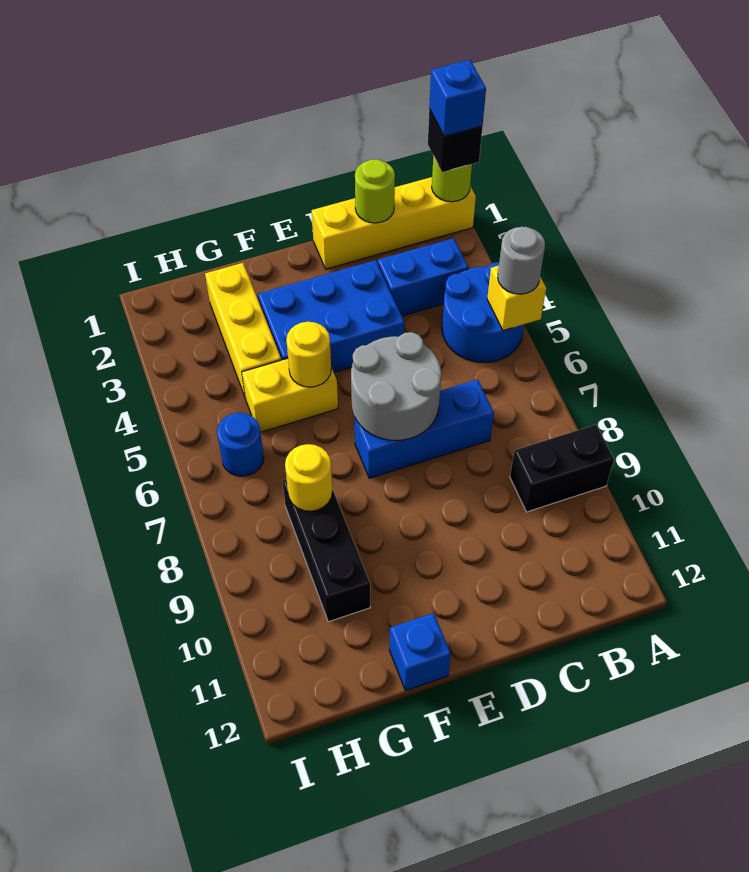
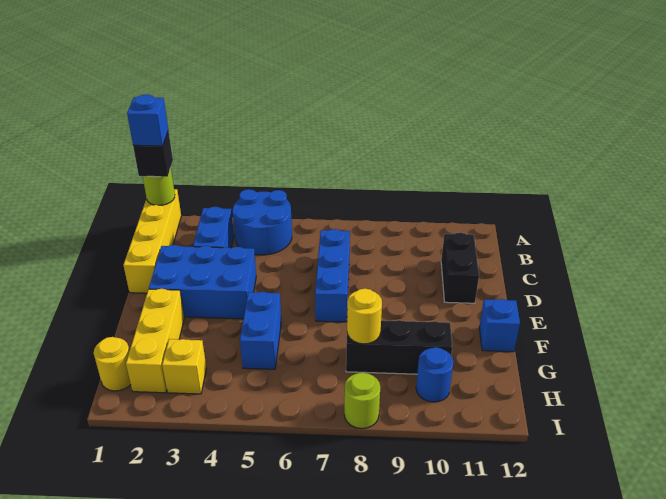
yellow 1x1 brick [487,266,546,331] -> yellow 1x1 brick moved to [162,339,207,394]
grey 1x1 round brick [498,227,545,294] -> none
black 1x2 brick [510,425,614,512] -> black 1x2 brick moved to [441,233,479,303]
lime 1x1 round brick [355,159,395,223] -> lime 1x1 round brick moved to [344,373,380,429]
blue 2x3 brick [258,260,405,372] -> blue 2x3 brick turned to [149,245,256,319]
grey 2x2 round brick [351,332,441,441] -> none
yellow 1x2 brick [242,359,338,432] -> blue 1x2 brick [240,292,281,369]
yellow 1x1 round brick [286,322,331,387] -> yellow 1x1 round brick moved to [94,337,131,391]
yellow 1x3 brick [205,263,281,399] -> yellow 1x3 brick turned to [126,289,184,393]
blue 1x1 round brick [217,413,264,476] -> blue 1x1 round brick moved to [416,347,454,402]

